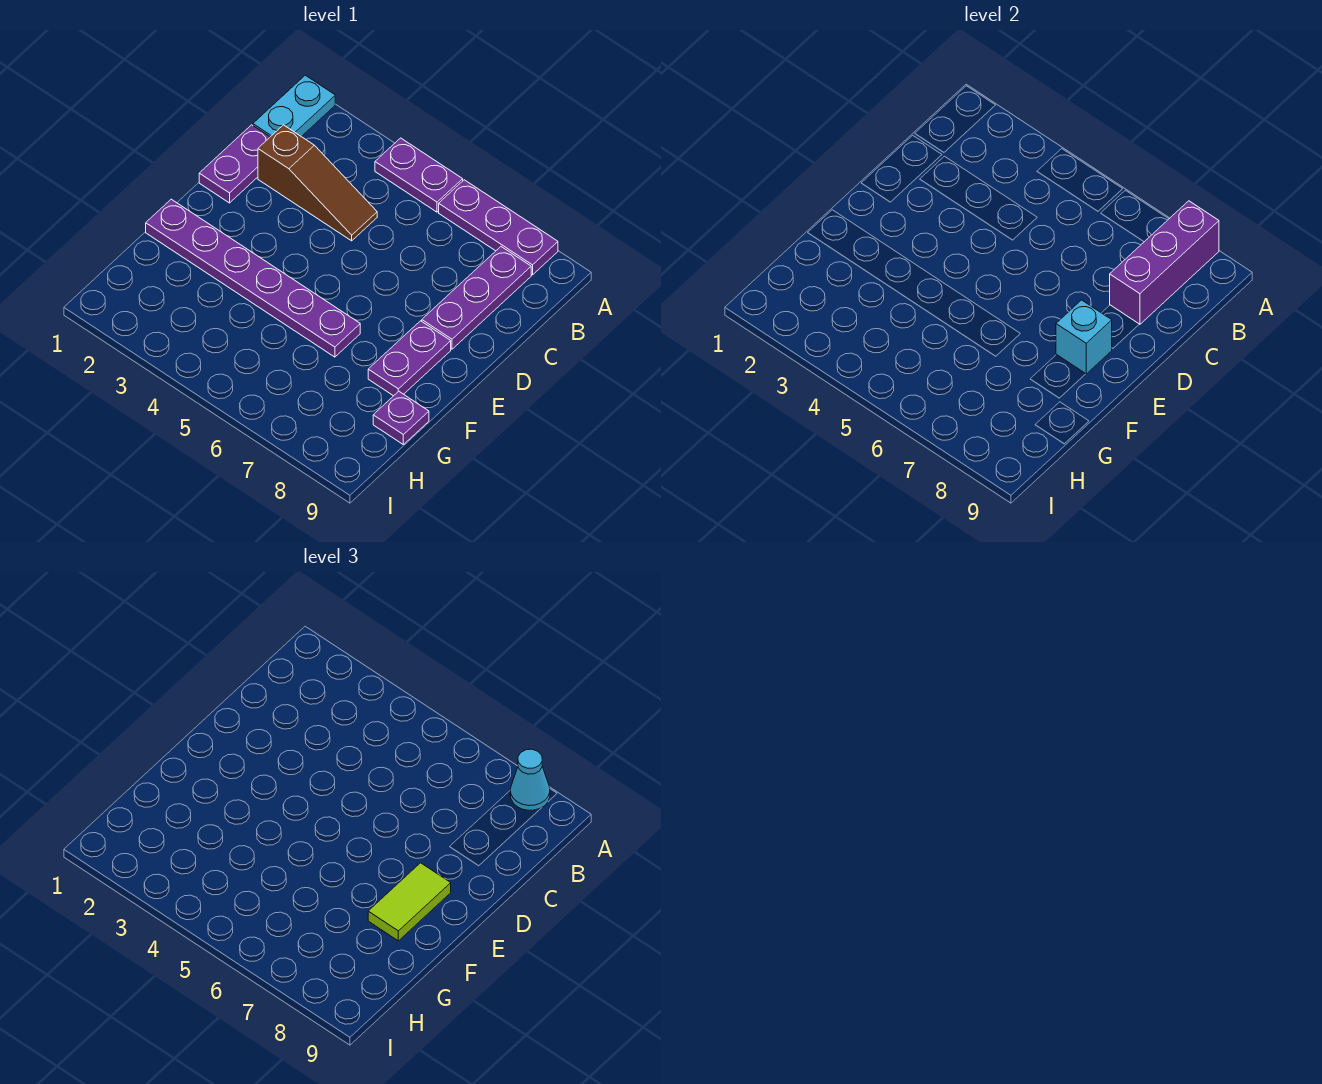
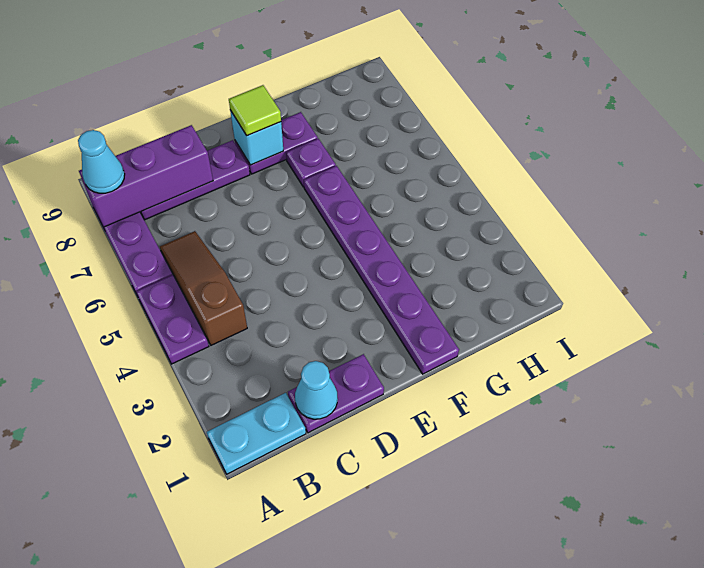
none -> cyan 1x1 cone [295,361,338,419]
brown 1x3 slope [258,125,377,241] -> brown 1x3 slope moved to [160,231,247,345]
lime 1x2 tile [368,863,451,941] -> lime 1x1 tile [229,85,281,136]
purple 1x1 plate [373,391,429,444] -> purple 1x1 plate moved to [286,139,336,187]

